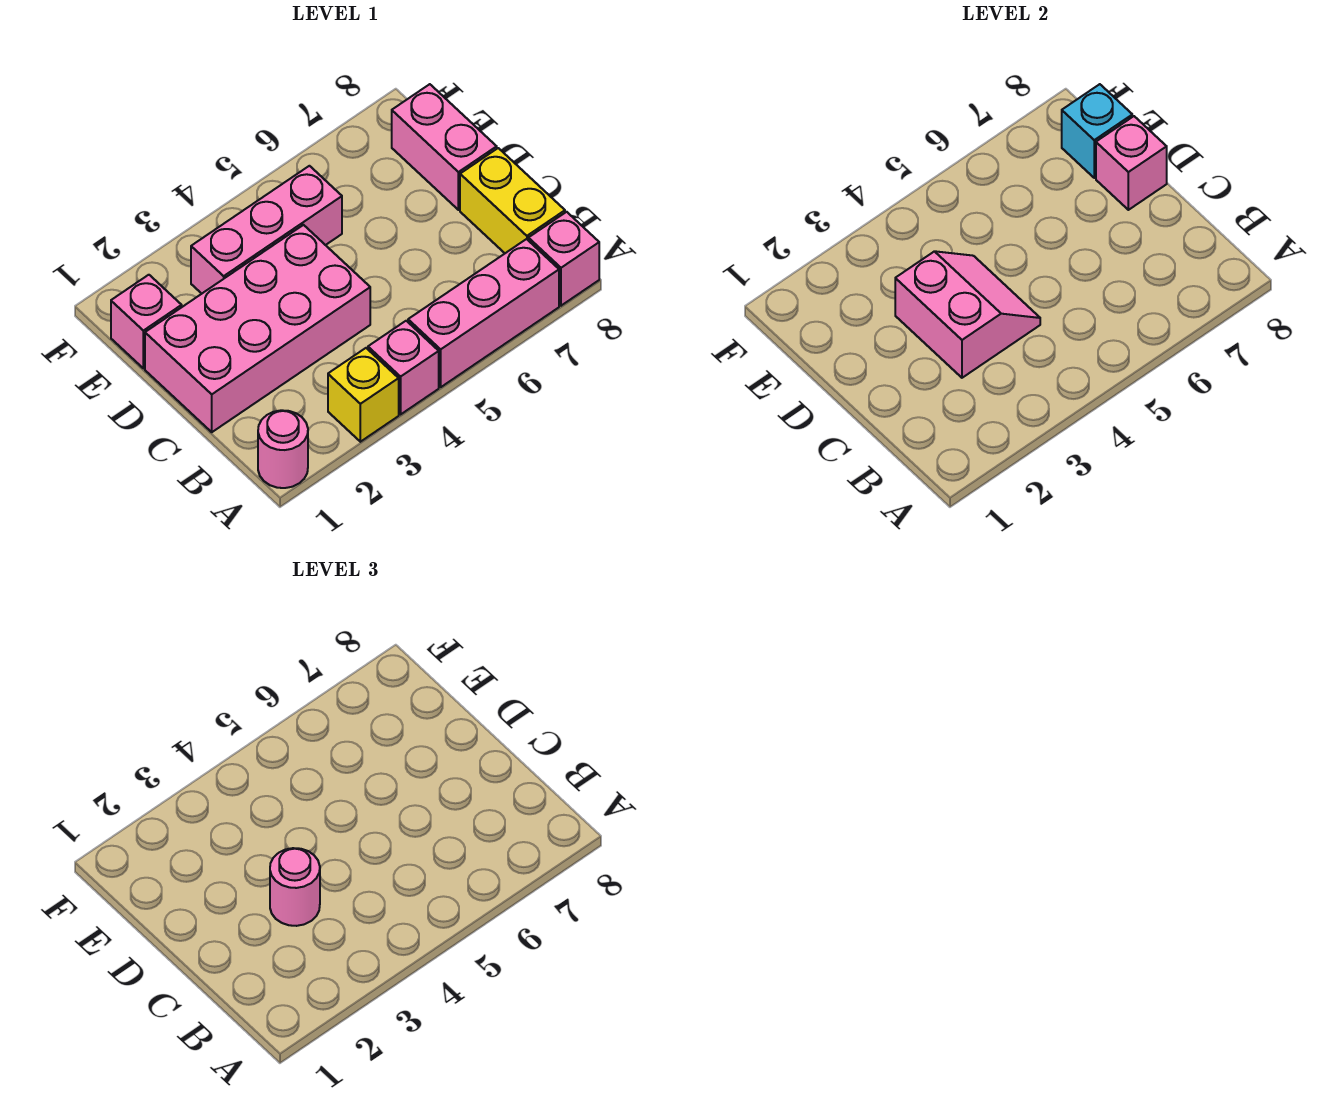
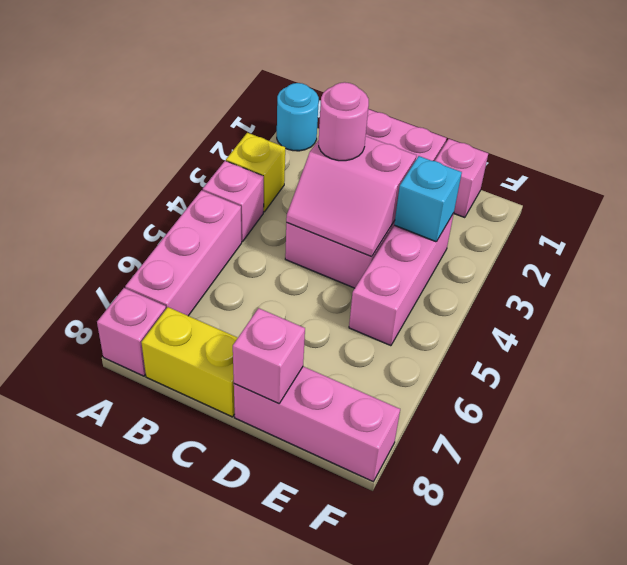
pink 1x1 round brick [258,410,308,488] -> cyan 1x1 round brick [277,83,319,151]
pink 1x2 brick [392,84,497,210] -> pink 1x3 brick [234,366,400,482]
cyan 1x1 brick [1062,84,1132,178] -> cyan 1x1 brick moved to [394,156,462,242]

